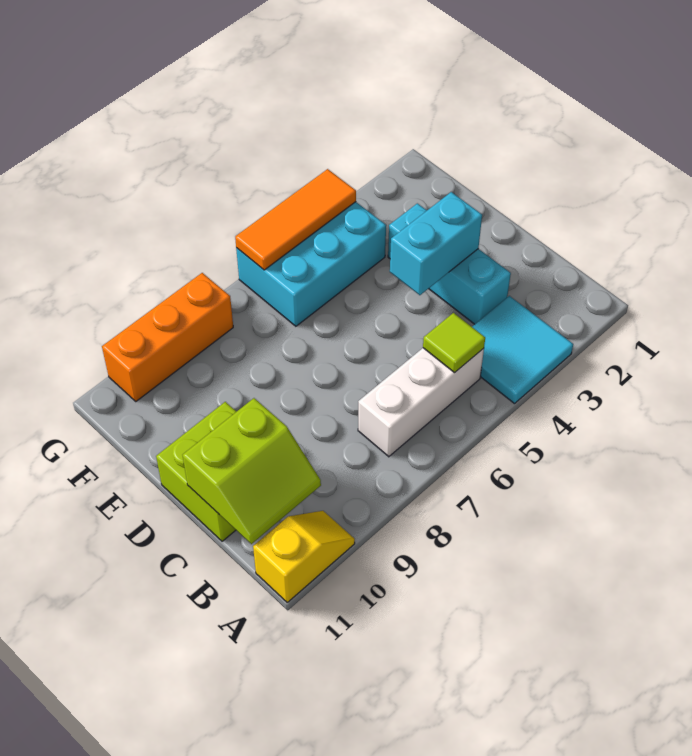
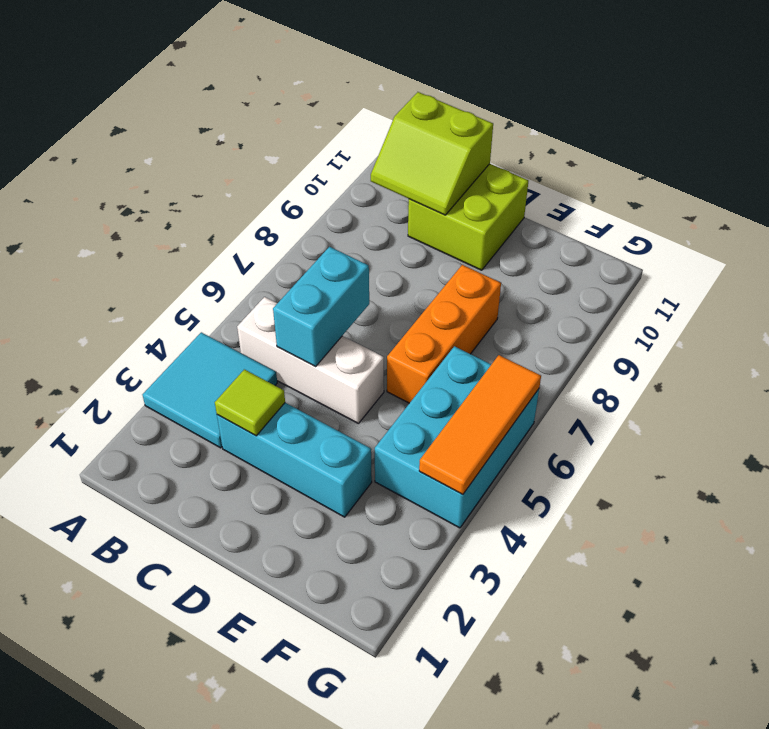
yellow 1x2 slope [253,511,355,602] -> none
white 1x3 brick [358,348,484,457] -> white 1x3 brick turned to [237,297,384,424]
lime 1x1 tile [423,313,485,373] -> lime 1x1 tile moved to [215,369,285,436]
lime 2x2 slope [183,398,321,544] -> lime 2x2 slope turned to [371,92,493,215]
cyan 1x2 brick [390,192,482,295] -> cyan 1x2 brick moved to [273,247,369,367]
orange 1x3 brick [102,273,233,401] -> orange 1x3 brick moved to [387,265,501,403]

